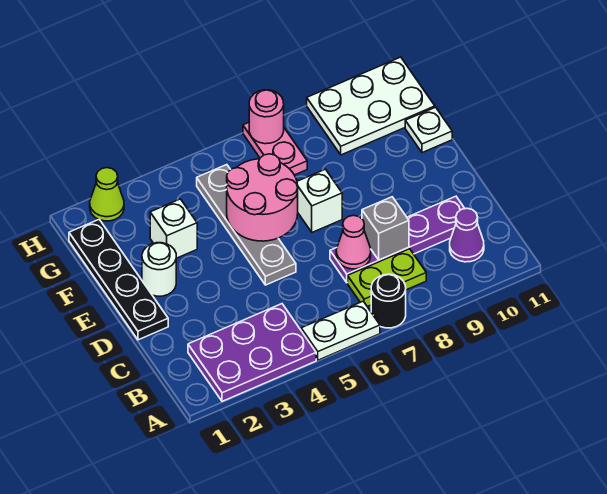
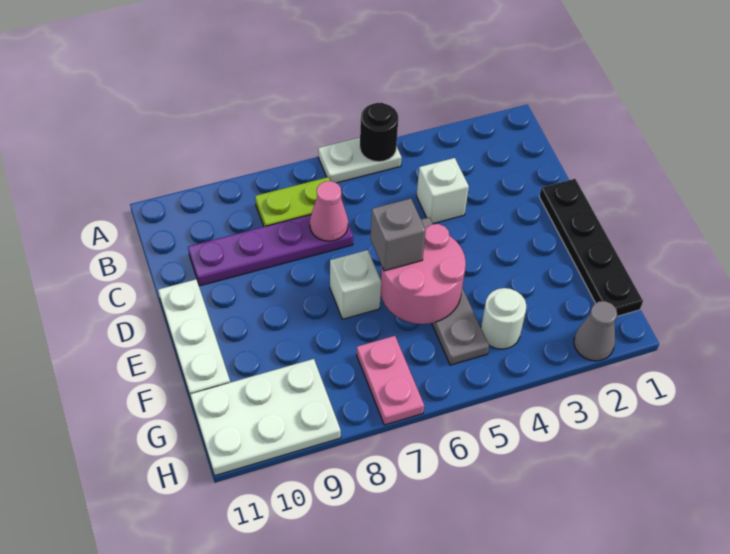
purple 2x3 plate [188,304,316,401] -> none
black 1x1 round brick [371,274,406,328] -> black 1x1 round brick moved to [360,103,398,162]
purple 1x1 cone [450,208,484,262] -> none
grey 1x1 brick [362,197,409,260] -> grey 1x1 brick moved to [371,199,426,271]
white 1x1 round brick [142,243,176,296] -> white 1x1 round brick moved to [481,288,526,349]
white 1x1 brick [150,199,197,258] -> white 1x1 brick moved to [417,158,469,224]
white 1x1 plate [405,107,452,153] -> white 1x3 plate [158,279,230,398]
lime 1x1 cone [90,168,124,221] -> grey 1x1 cone [574,301,617,361]
pink 1x1 round brick [249,90,284,144] -> none

